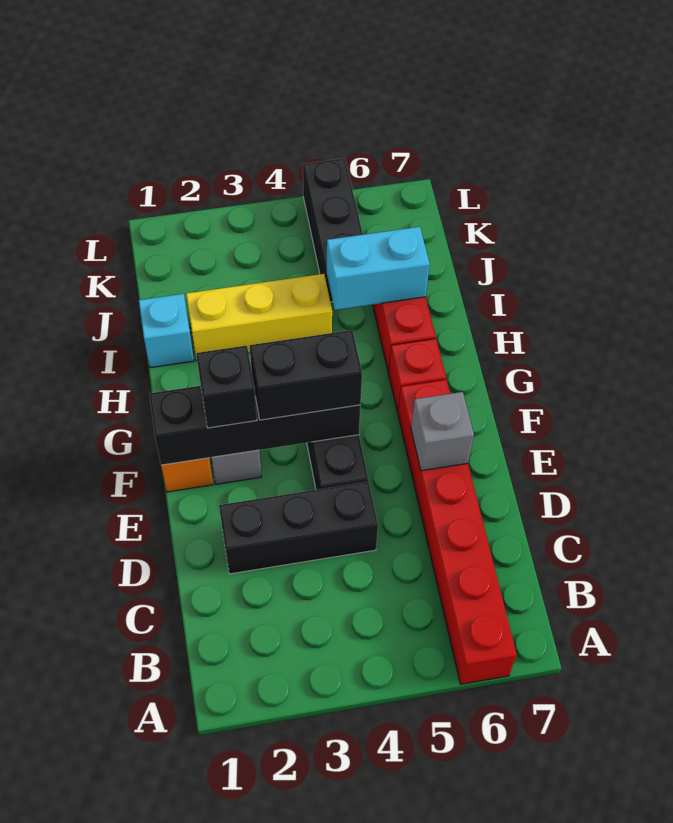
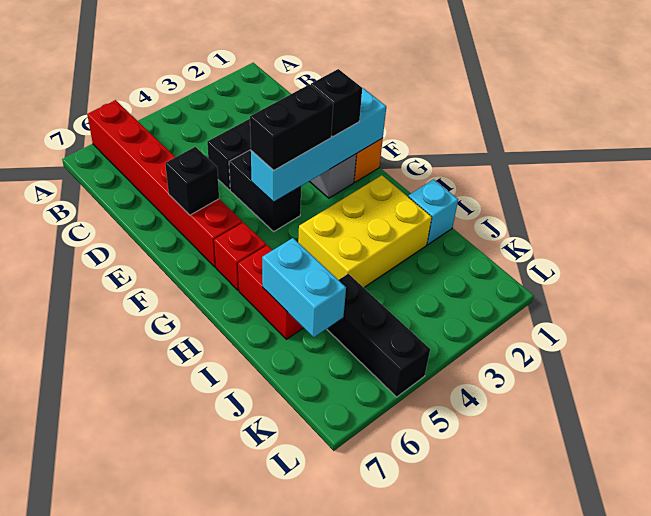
grey 1x1 brick [411,392,474,471] -> black 1x1 brick [165,147,219,215]
black 1x4 brick [149,386,360,465] -> cyan 1x4 brick [251,88,386,202]
yellow 1x3 brick [186,274,332,361] -> yellow 2x3 brick [298,175,432,288]
cyan 1x2 brick [327,227,430,310] -> cyan 1x2 brick turned to [262,238,346,337]

